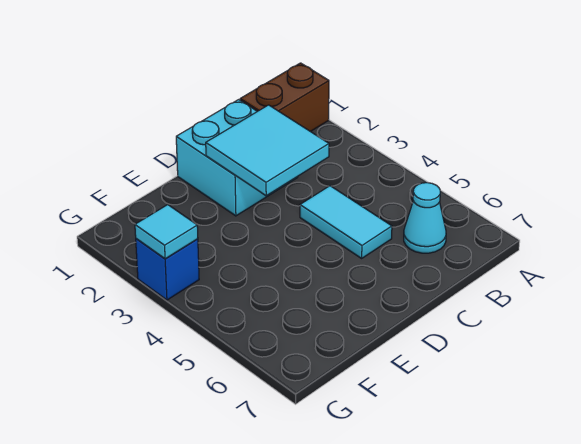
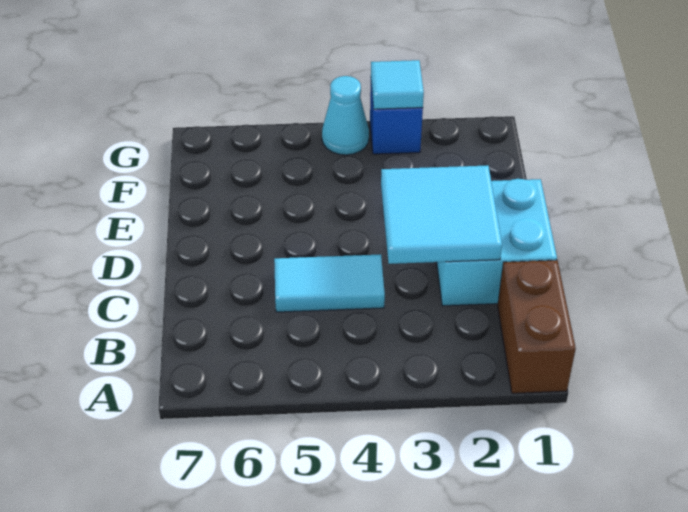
cyan 1x1 cone [404,183,446,253] -> cyan 1x1 cone moved to [322,76,369,155]

